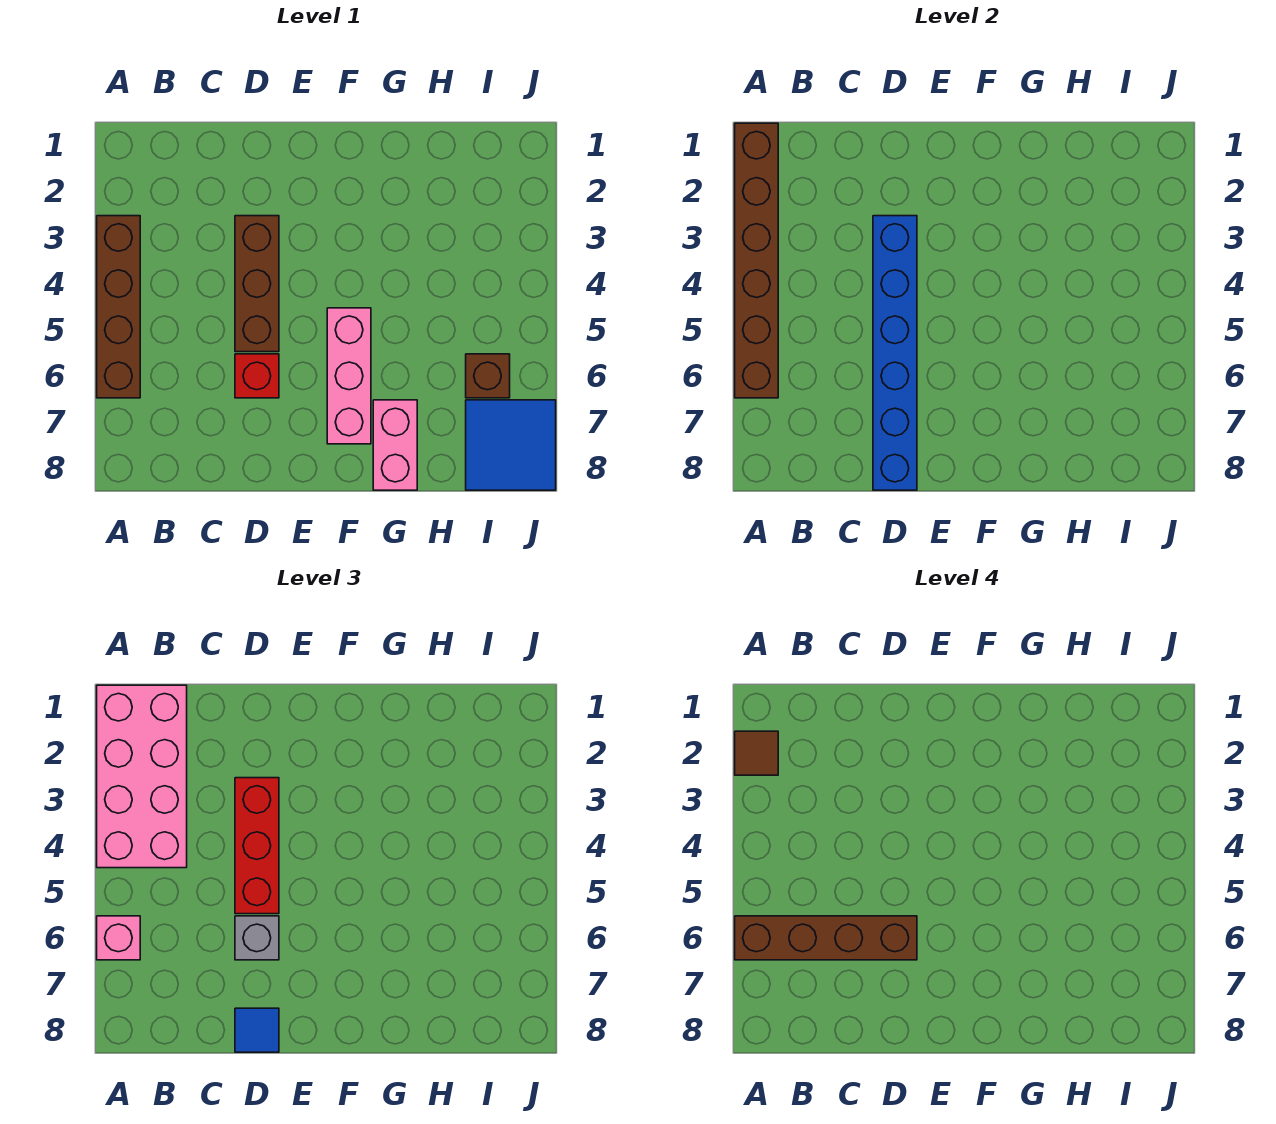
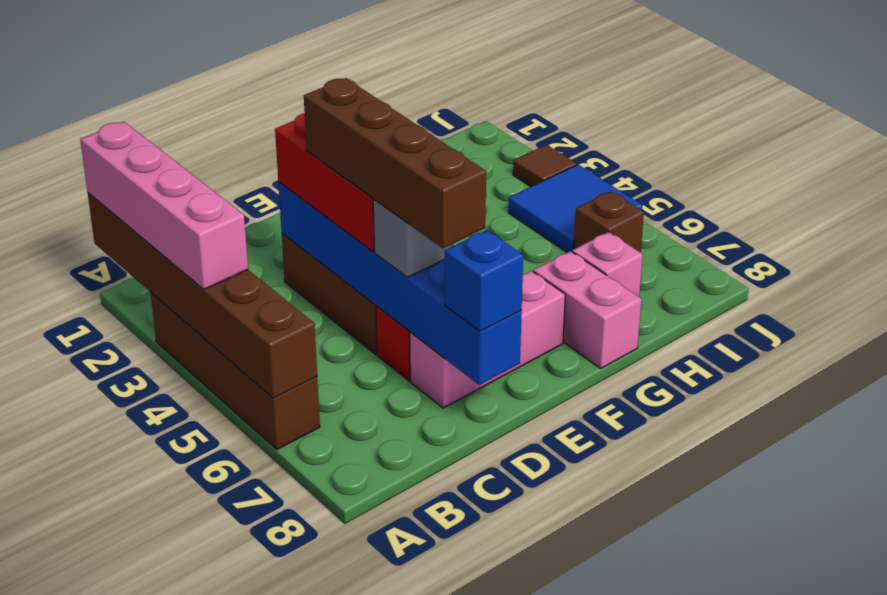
pink 2x4 brick [97,685,187,868] -> pink 1x4 brick [80,122,248,289]
brown 1x1 tile [735,731,778,775] -> brown 1x1 tile moved to [513,145,577,187]
pink 1x1 brick [97,916,140,960] -> pink 1x1 brick moved to [572,232,643,297]
brown 1x4 brick [735,916,917,960] -> brown 1x4 brick turned to [304,78,486,248]
blue 1x1 tile [235,1008,279,1052] -> blue 1x1 brick [445,230,523,331]
pink 1x3 brick [327,308,371,444] -> pink 1x3 brick turned to [410,271,565,408]
blue 2x2 tile [466,400,556,490] -> blue 2x2 tile moved to [508,165,642,253]

